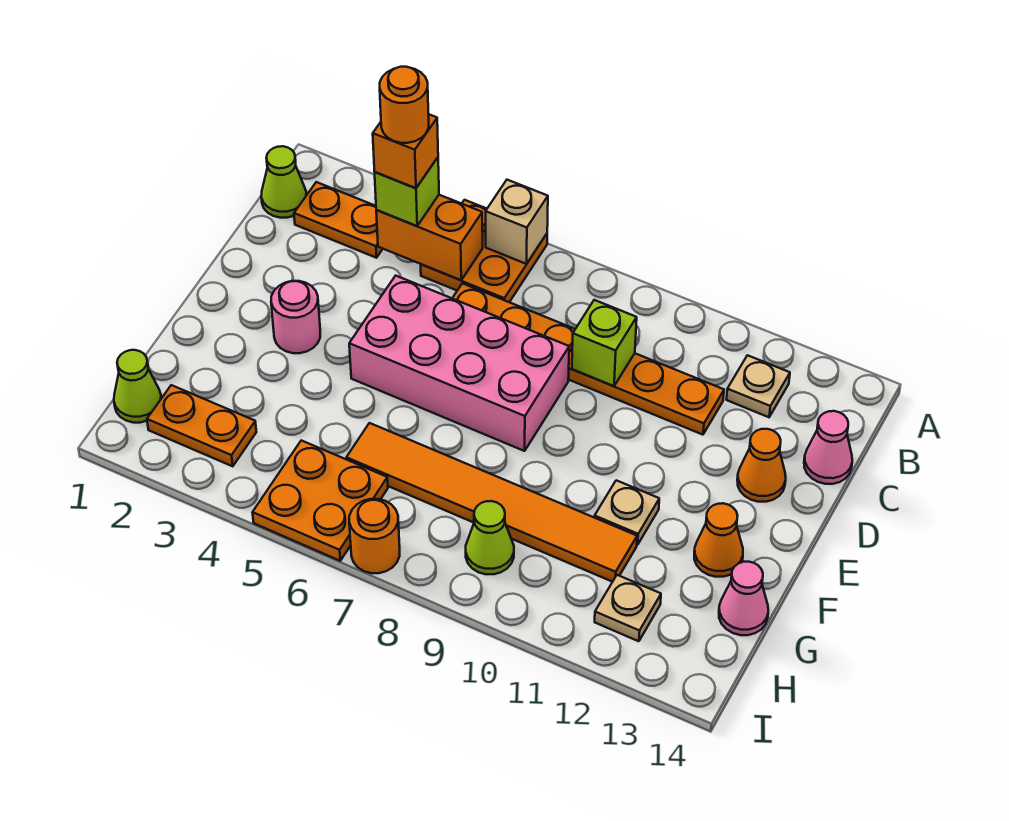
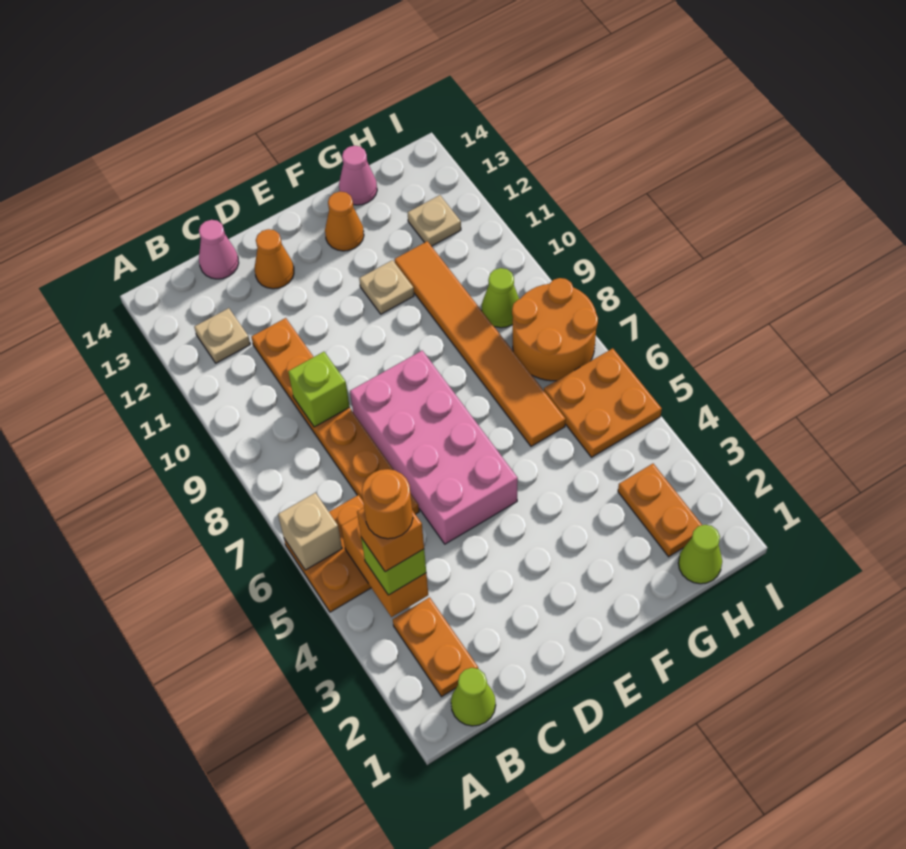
pink 1x1 round brick [271,281,320,353] -> none
orange 1x1 round brick [349,499,400,573] -> orange 2x2 round brick [512,278,598,381]

